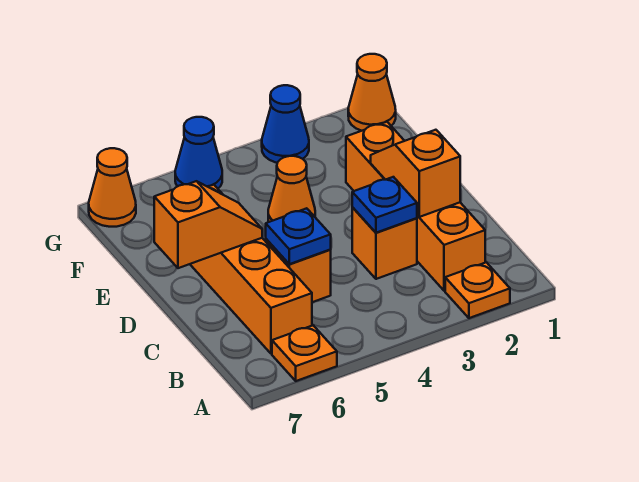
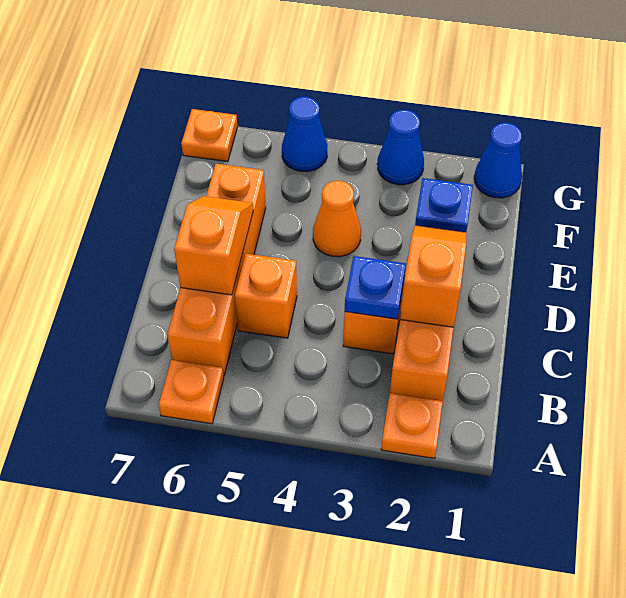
blue 1x1 plate [266,208,331,264] -> blue 1x1 plate moved to [415,178,473,232]
orange 1x2 slope [154,181,262,268] -> orange 1x2 slope turned to [174,196,253,295]
orange 1x1 cone [348,54,396,131] -> blue 1x1 cone [474,123,522,198]
orange 1x1 cone [89,148,136,227] -> orange 1x1 plate [181,109,237,162]

